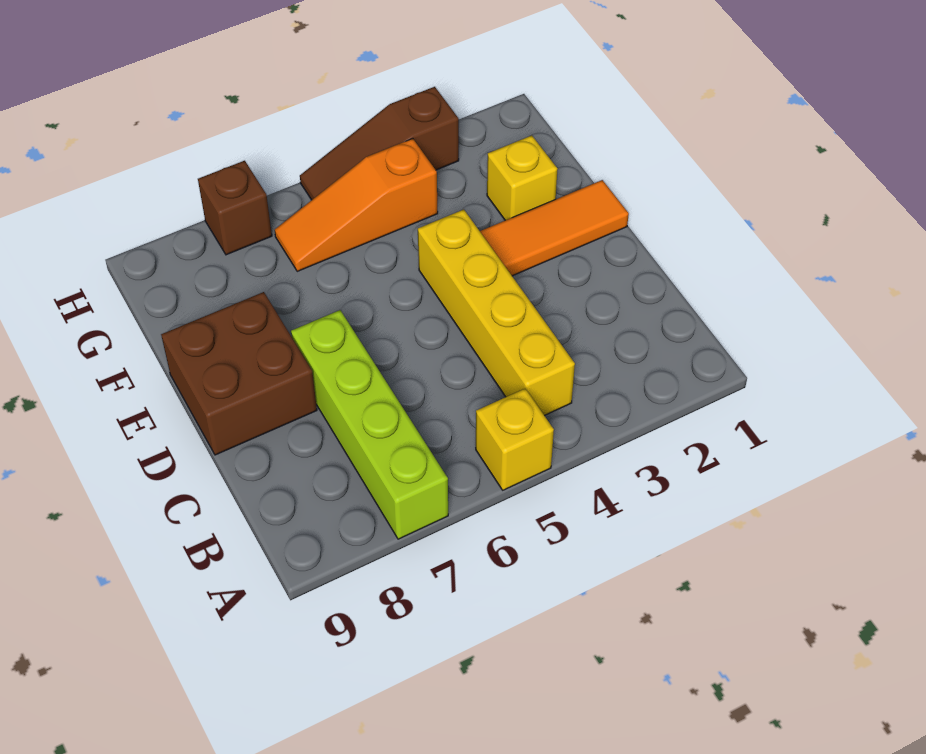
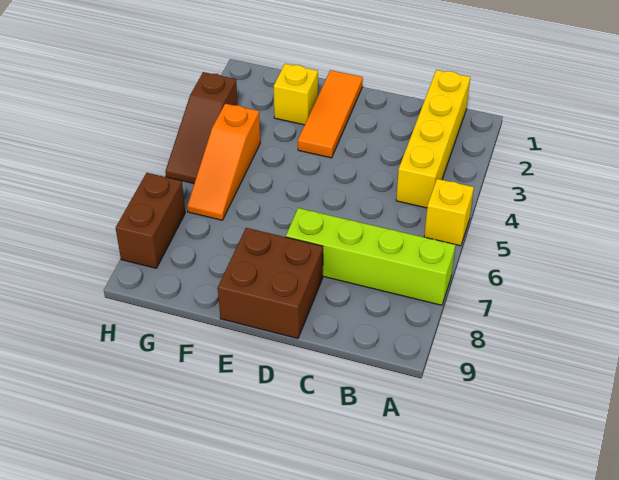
yellow 1x4 brick [418,209,575,416] -> yellow 1x4 brick turned to [396,70,470,208]
brown 1x1 brick [198,161,272,255] -> brown 1x2 brick [116,173,185,268]

